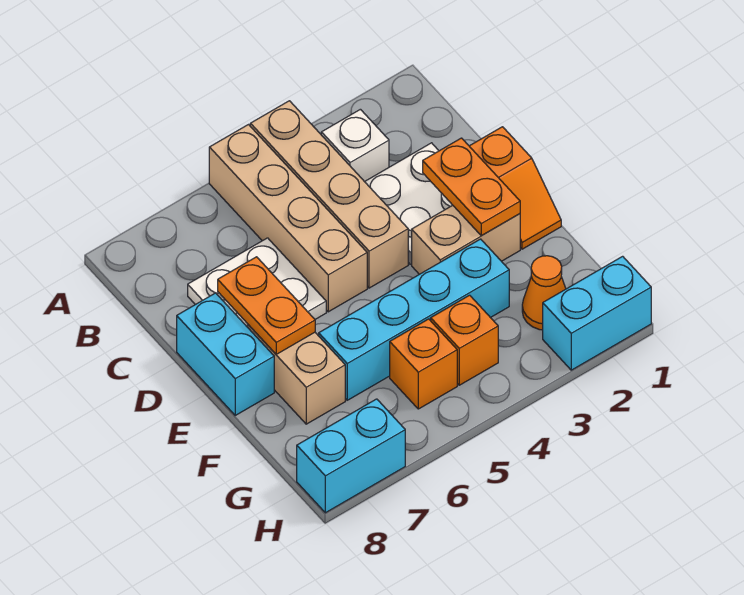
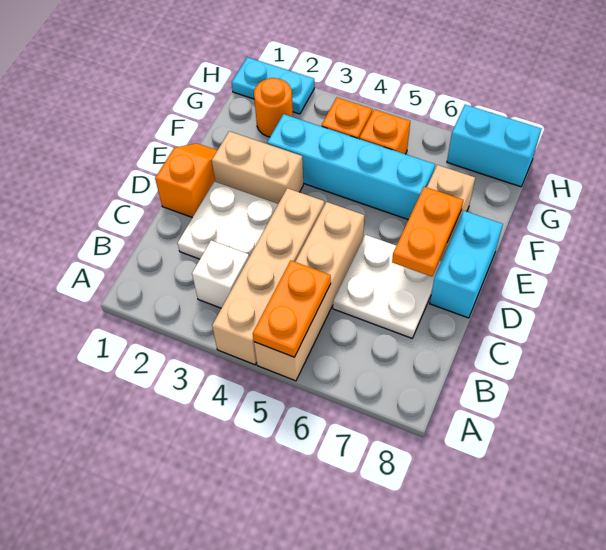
orange 1x2 plate [423,138,520,236] -> orange 1x2 plate moved to [253,261,331,357]
orange 1x1 cone [522,256,566,330] -> orange 1x1 round brick [254,78,293,137]
cyan 1x2 brick [543,256,651,370] -> cyan 1x2 plate [232,57,314,114]

